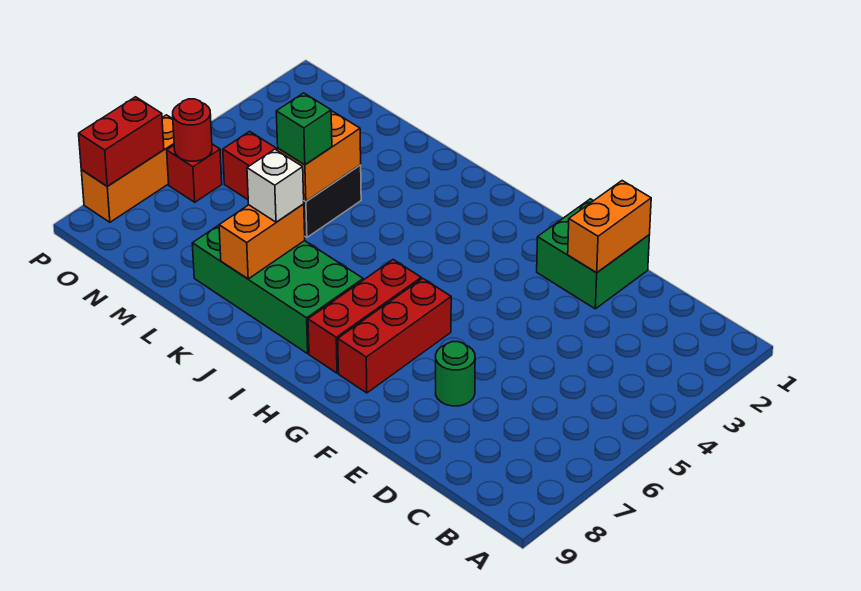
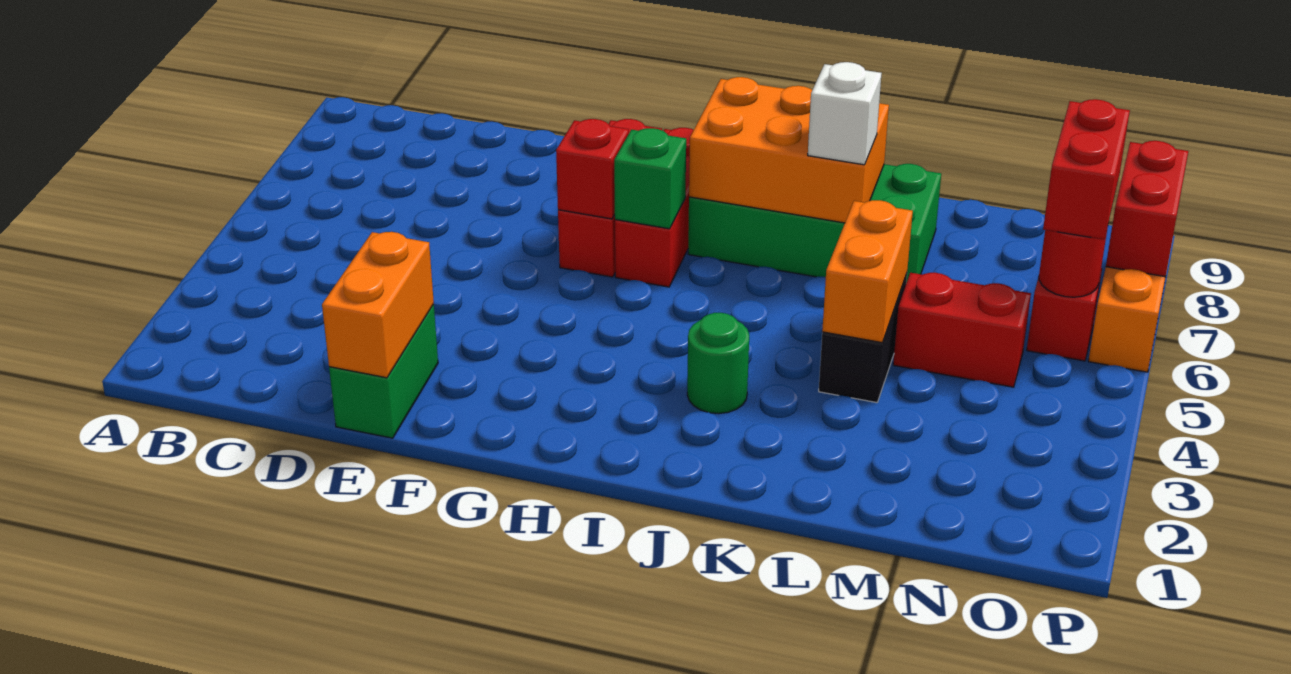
green 2x2 brick [537,199,649,309] -> green 1x2 brick [329,305,438,438]
green 1x1 round brick [436,342,475,406] -> green 1x1 round brick moved to [687,313,749,414]
none -> red 1x1 brick [556,119,629,219]
orange 1x2 brick [219,204,305,279] -> orange 2x3 brick [689,77,889,223]
green 1x1 brick [276,93,332,165] -> green 1x1 brick moved to [614,128,686,229]
none -> red 1x2 brick [1043,99,1130,240]

